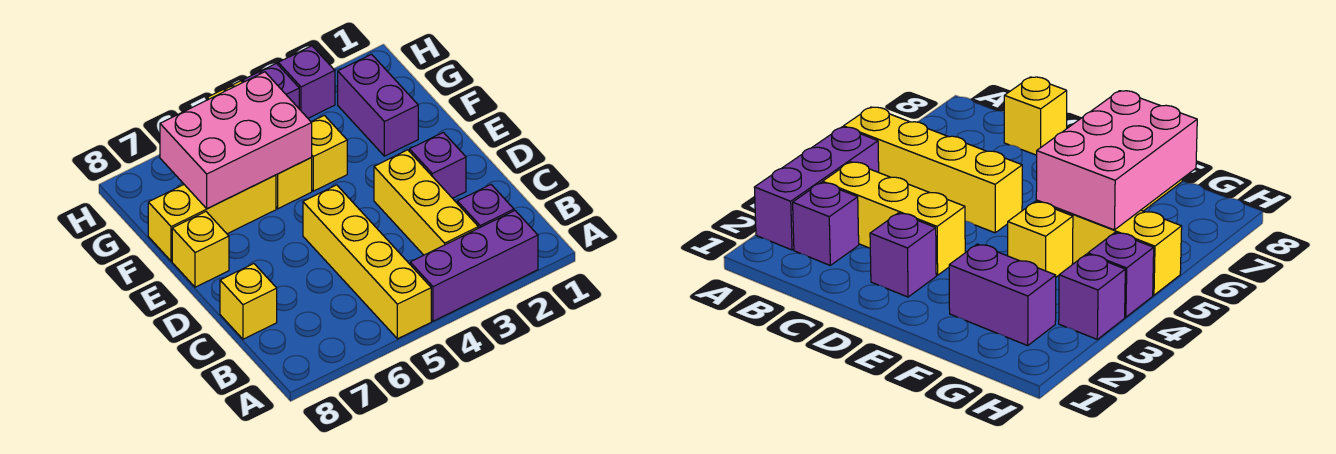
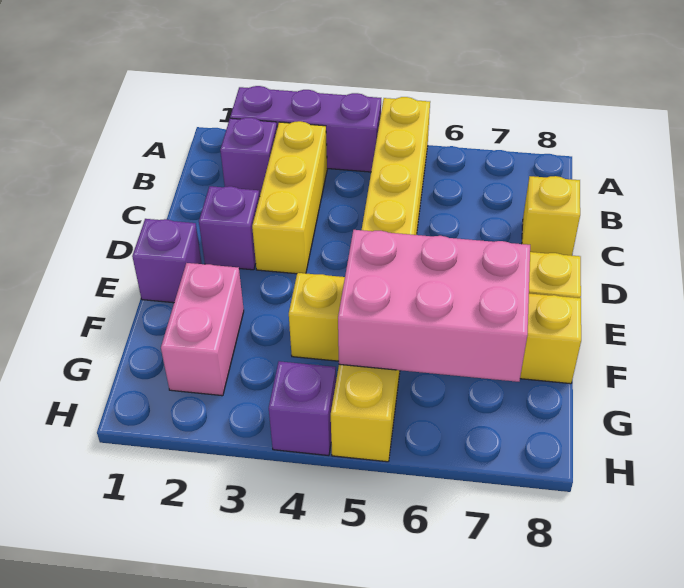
purple 1x2 brick [338,54,418,156] -> pink 1x2 brick [161,263,244,396]
purple 1x1 brick [278,46,335,118] -> purple 1x1 brick moved to [132,219,202,303]

